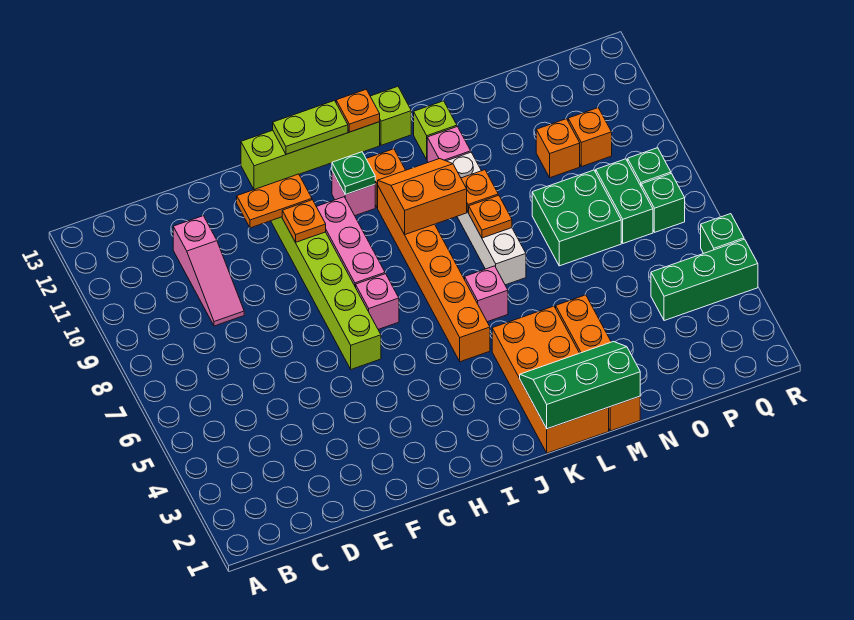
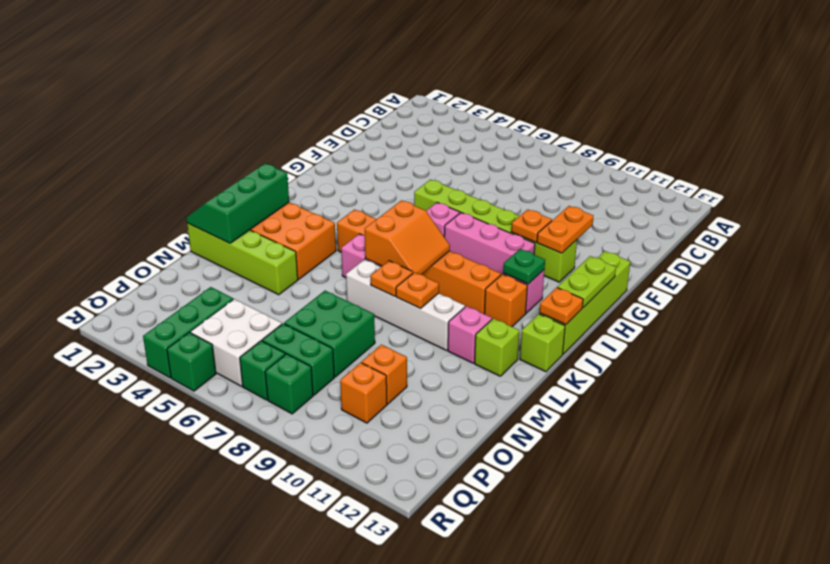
pink 1x3 slope [173,216,244,326] -> none
orange 2x2 slope [378,159,467,234] -> orange 2x2 slope moved to [365,200,450,274]
green 2x3 slope [520,342,640,429] -> green 2x3 slope turned to [186,164,289,243]
orange 1x4 brick [556,295,640,431] -> lime 1x4 brick [187,223,298,295]
none -> white 2x2 brick [190,299,282,386]

